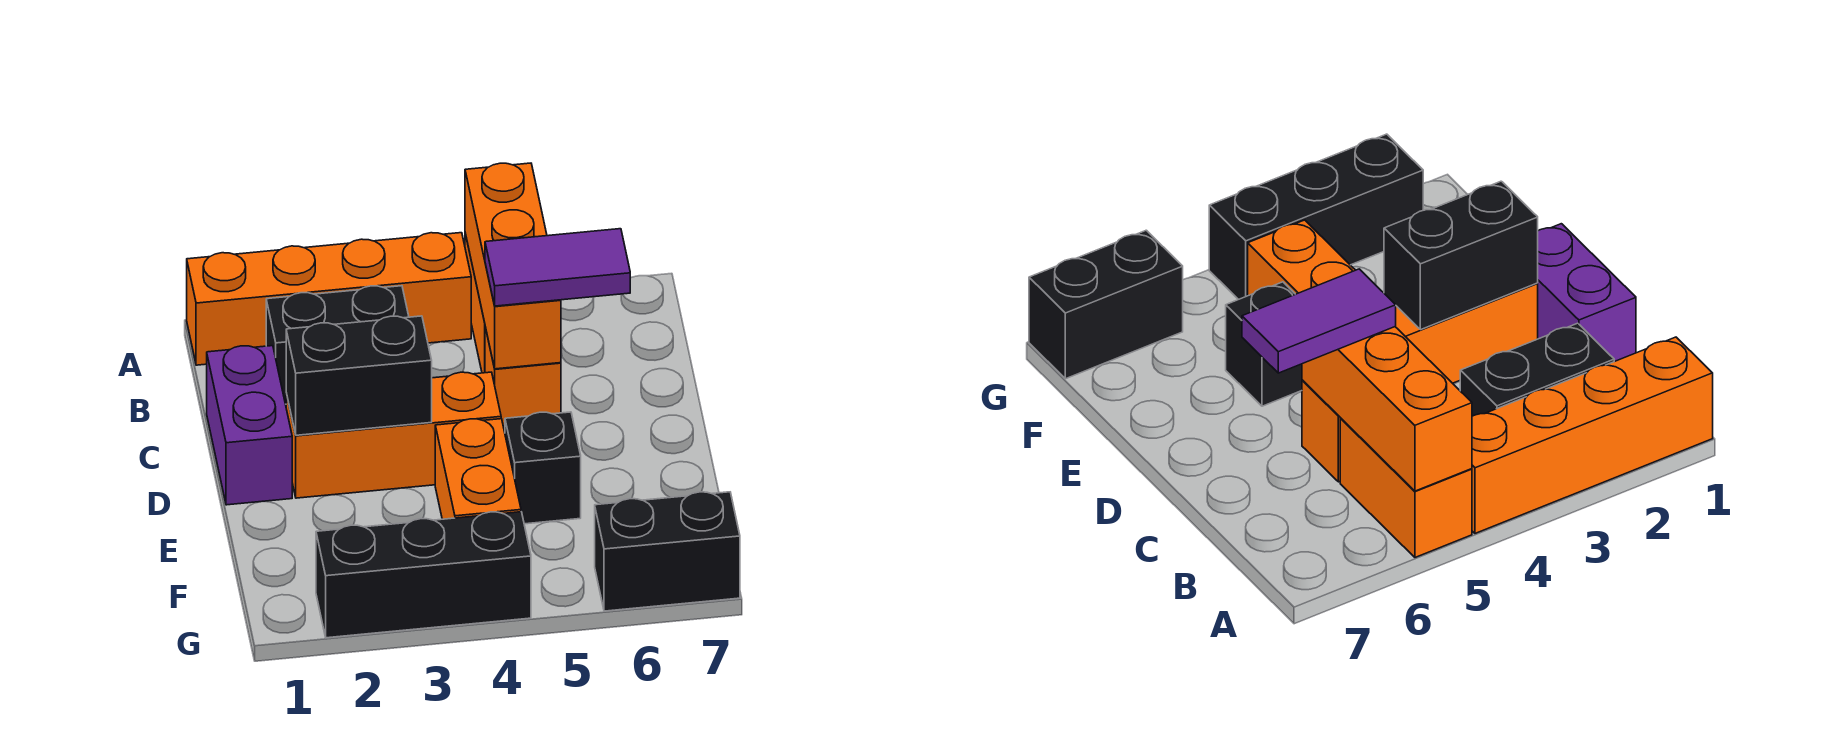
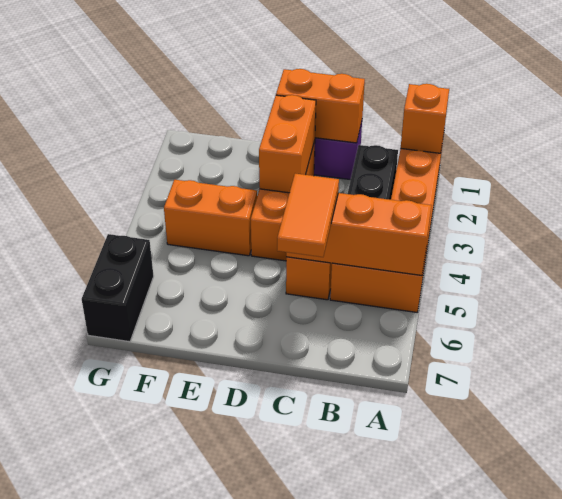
none -> orange 1x1 brick [401,84,449,153]
none -> orange 1x2 brick [276,69,365,143]
purple 1x2 tile [485,229,630,306] -> orange 1x2 tile [277,174,339,257]
black 1x2 brick [286,316,432,435] -> orange 1x2 brick [259,95,316,193]
black 1x1 brick [505,412,581,524] -> none
black 1x3 brick [316,512,531,638] -> none

